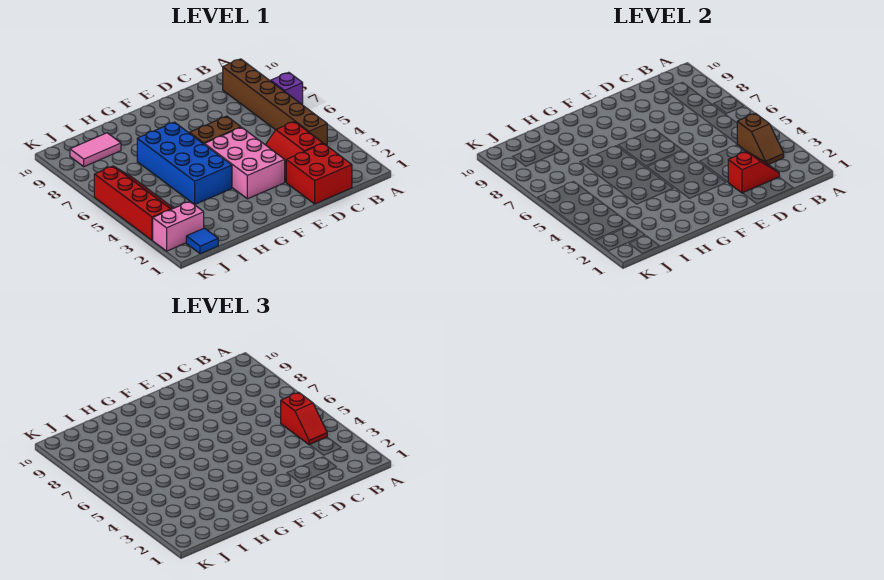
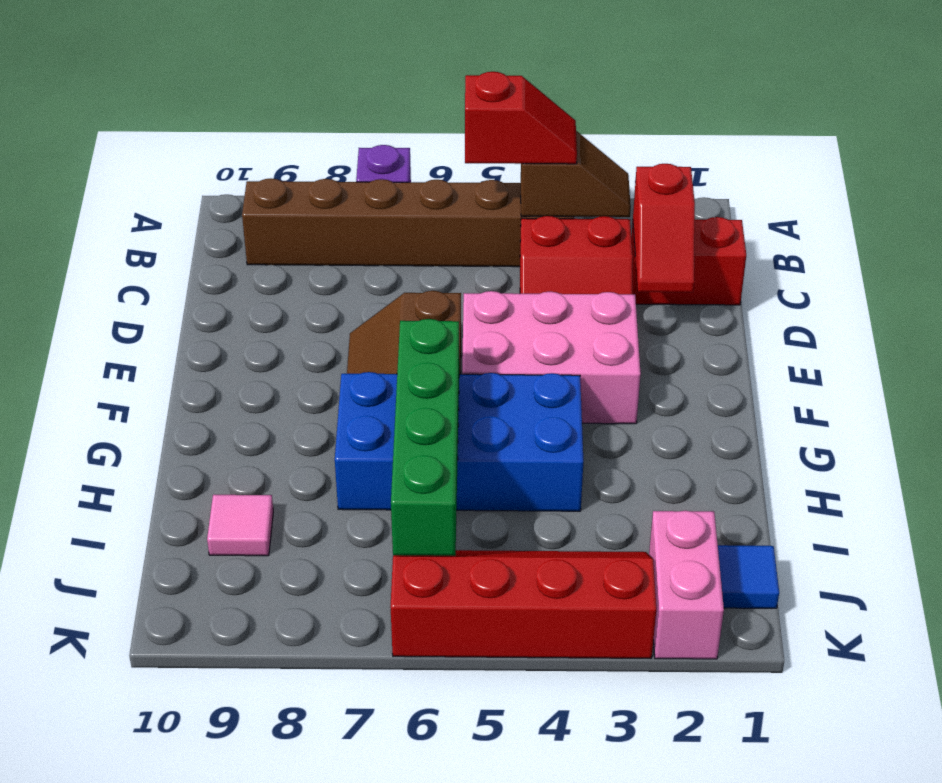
red 2x2 brick [286,143,352,204] -> red 1x2 brick [631,217,746,305]
red 1x2 slope [728,151,779,193] -> red 1x2 slope turned to [633,164,695,292]
none -> green 1x4 brick [391,319,459,556]
pink 1x2 tile [70,133,121,167] -> pink 1x1 tile [207,495,273,556]

